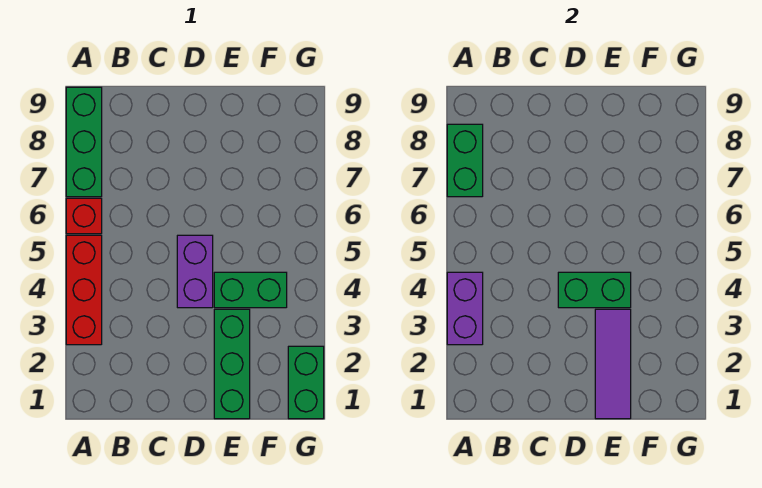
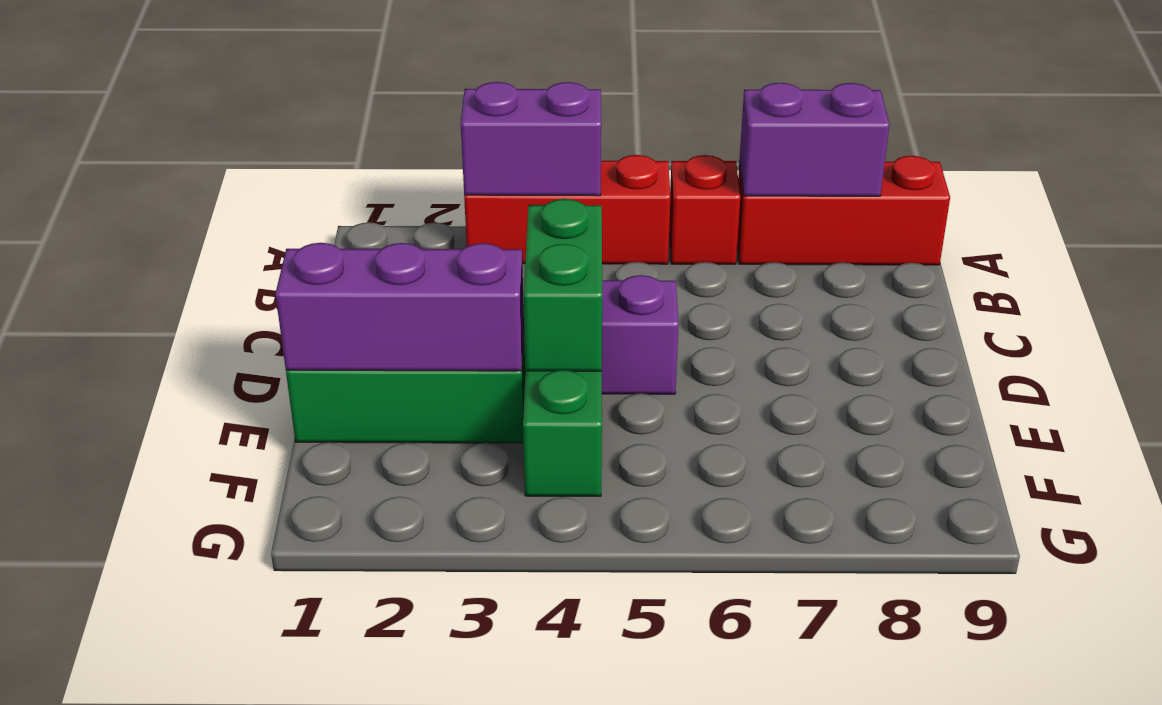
green 1x3 brick [66,87,102,197] -> red 1x3 brick [737,156,950,265]
green 1x2 brick [447,124,483,197] -> purple 1x2 brick [739,83,890,196]
purple 1x3 tile [595,309,631,419] -> purple 1x3 brick [275,243,524,371]
green 1x2 brick [288,346,324,419] -> none

